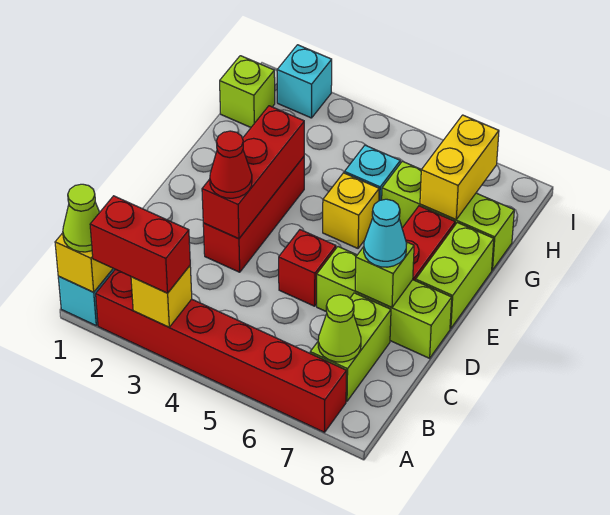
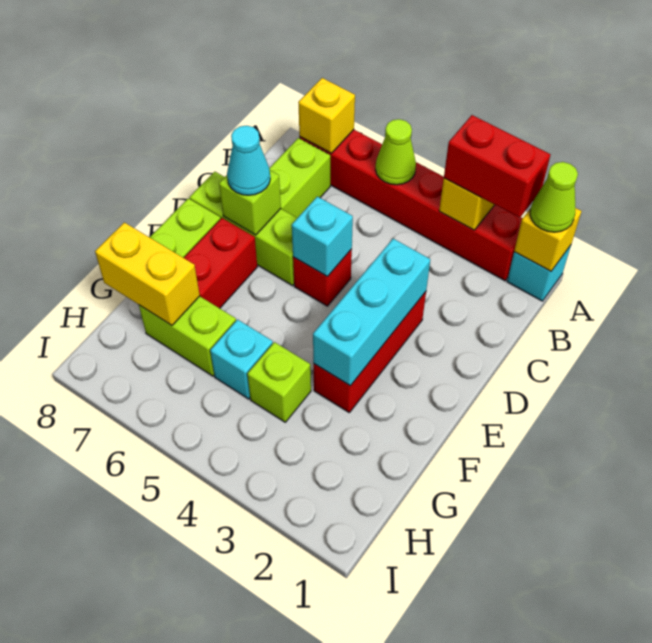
lime 1x1 cone [318,295,361,362] -> lime 1x1 cone moved to [376,119,416,185]
red 1x3 brick [202,106,304,239] -> cyan 1x3 brick [313,239,430,386]
red 1x1 cone [210,131,252,198] -> none
yellow 1x1 brick [323,173,379,248] -> yellow 1x1 brick moved to [298,78,355,153]
lime 1x3 brick [382,161,514,270] -> lime 1x2 brick [139,296,236,376]
yellow 1x2 brick [420,115,499,219] -> yellow 1x2 brick turned to [95,222,200,325]
lime 1x1 brick [220,56,275,127] -> lime 1x1 brick moved to [248,342,311,422]
cyan 1x1 brick [277,45,332,118] -> cyan 1x1 brick moved to [292,197,353,277]

